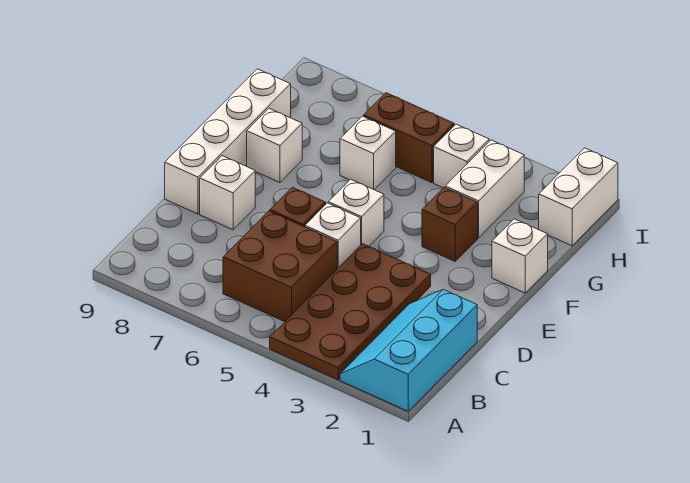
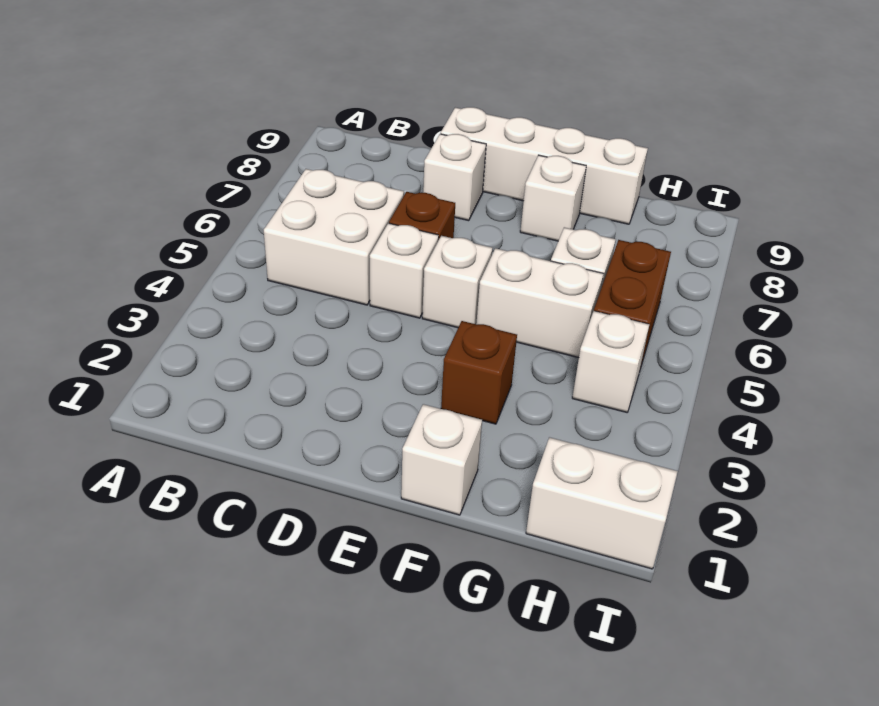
cyan 2x3 slope [340,289,477,411] -> none
brown 2x4 plate [270,244,431,380] -> none
brown 2x2 brick [223,211,337,322] -> white 2x2 brick [264,169,404,305]
white 1x2 brick [445,140,524,238] -> white 1x2 brick moved to [476,248,603,358]

